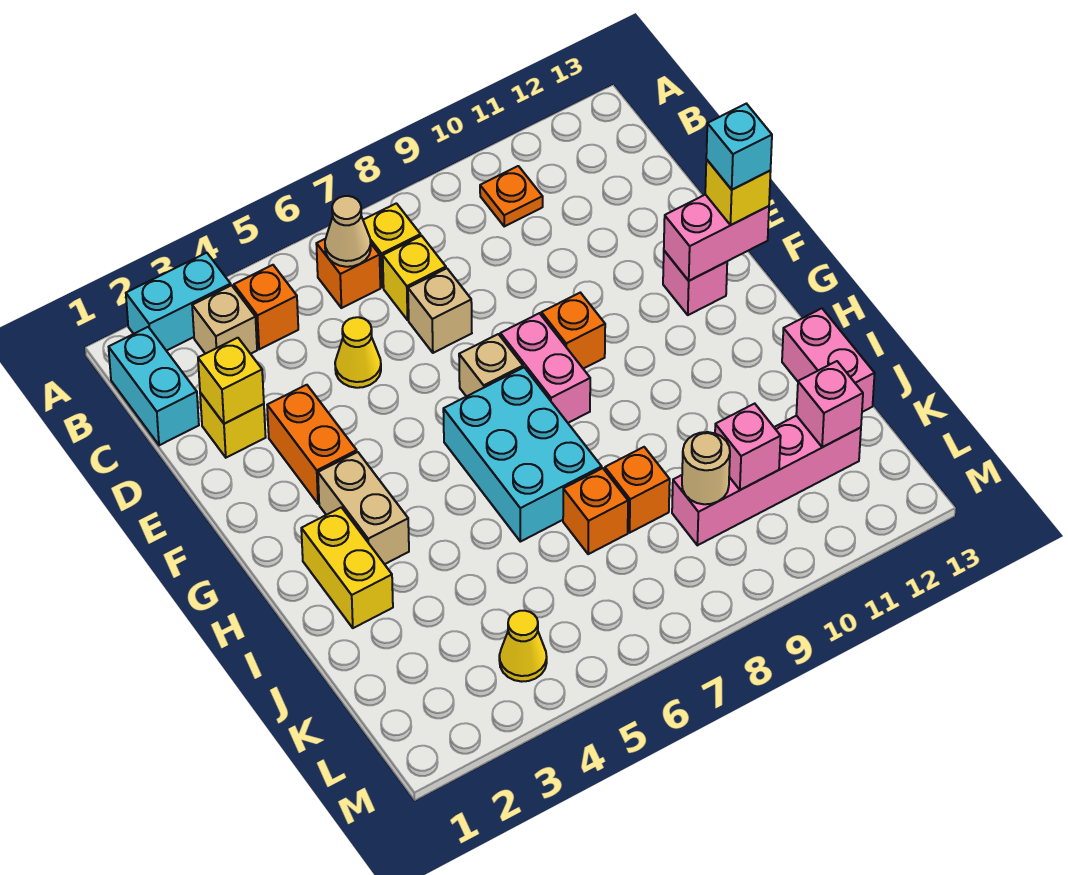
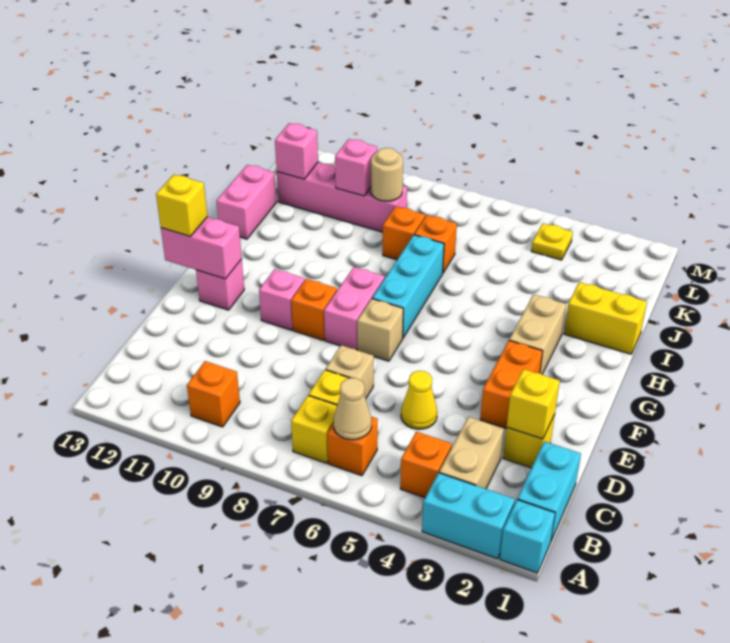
tan 1x1 brick [192,285,257,354] -> tan 1x2 brick [439,417,504,489]
orange 1x1 plate [480,166,543,226] -> orange 1x1 brick [187,361,240,427]
none -> pink 1x1 brick [259,269,305,330]
cyan 1x1 brick [706,104,772,190] -> cyan 1x1 brick moved to [500,500,555,573]
cyan 2x3 brick [443,368,602,542] -> cyan 1x3 brick [372,235,444,338]
yellow 1x2 brick [301,507,393,628] -> yellow 1x2 brick turned to [564,282,647,354]
yellow 1x1 cone [499,611,547,682] -> yellow 1x1 plate [531,223,573,260]

